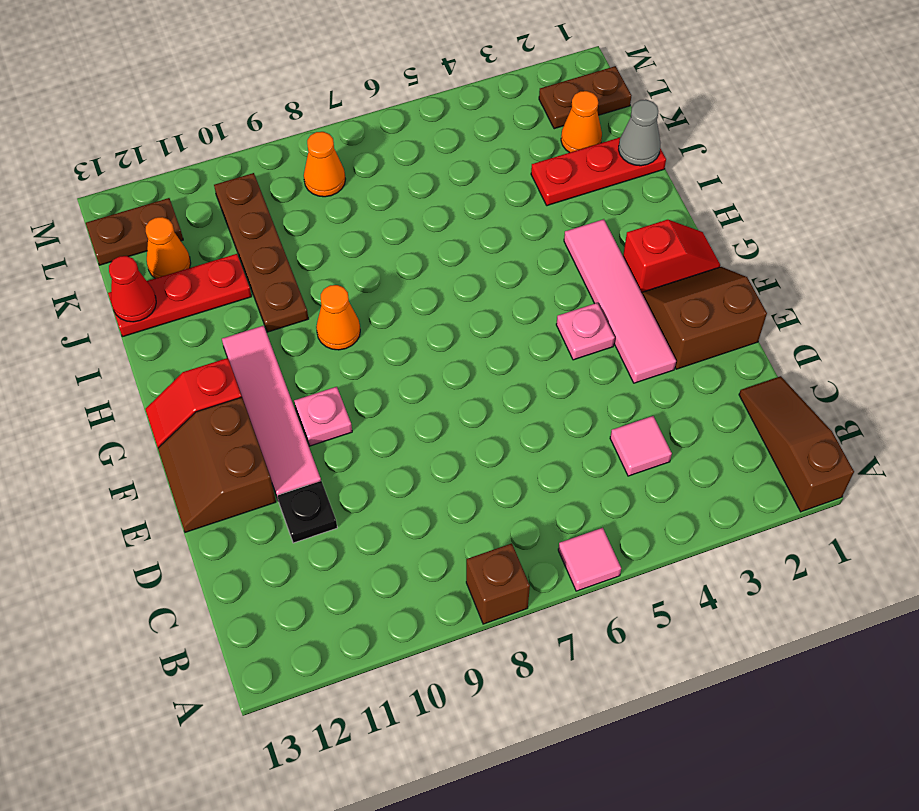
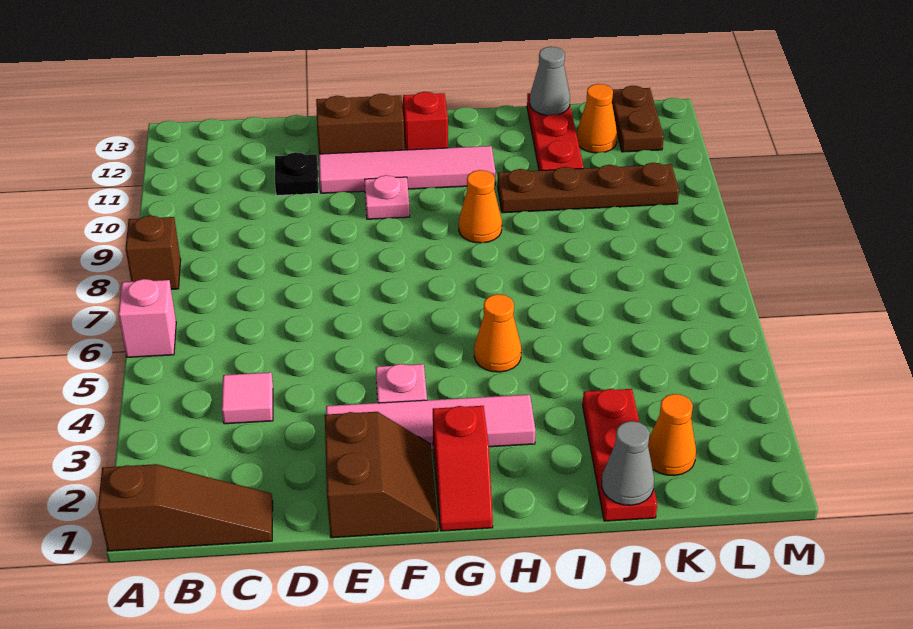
pink 1x1 tile [558,528,621,591] -> pink 1x1 brick [119,279,176,357]
red 1x1 cone [109,256,156,322] -> grey 1x1 cone [530,47,570,115]
brown 1x2 plate [539,66,632,129] -> none
orange 1x1 cone [304,132,345,197] -> orange 1x1 cone moved to [474,294,521,372]

